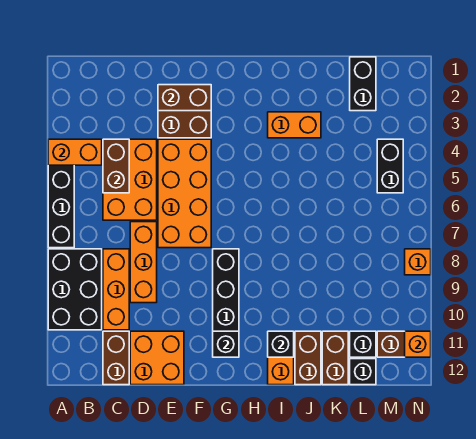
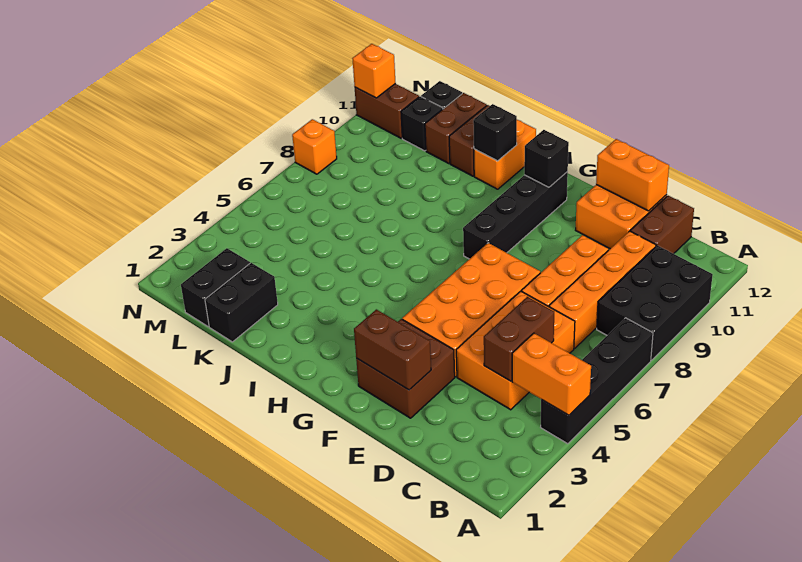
orange 1x3 brick [103,249,129,330] -> orange 1x4 brick [549,231,656,348]
orange 1x2 brick [268,112,321,138] -> orange 1x2 brick moved to [596,139,669,211]
black 1x2 brick [377,139,403,193] -> black 1x2 brick moved to [205,263,278,342]

